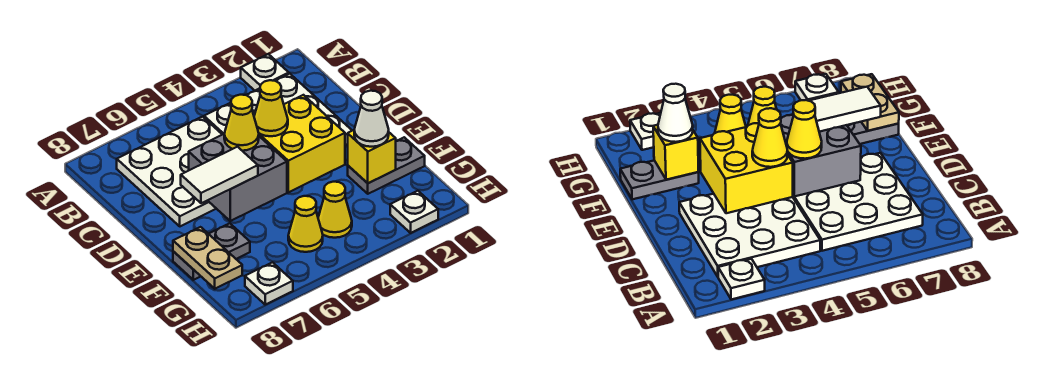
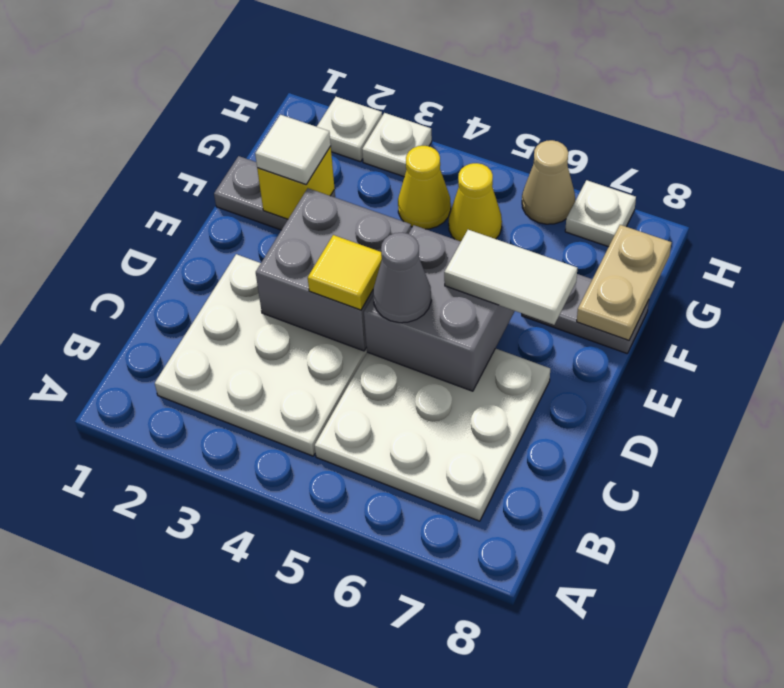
white 1x1 plate [241,54,289,90] -> white 1x1 plate moved to [362,113,432,177]
yellow 2x2 brick [259,95,345,192] -> grey 2x2 brick [256,188,411,351]
yellow 1x1 cone [254,80,288,136] -> yellow 1x1 tile [308,235,382,310]
yellow 1x1 cone [224,95,259,151] -> grey 1x1 cone [373,233,431,323]
white 1x1 cone [354,91,389,147] -> white 1x1 tile [255,115,331,184]
none -> tan 1x1 cone [522,140,575,224]

